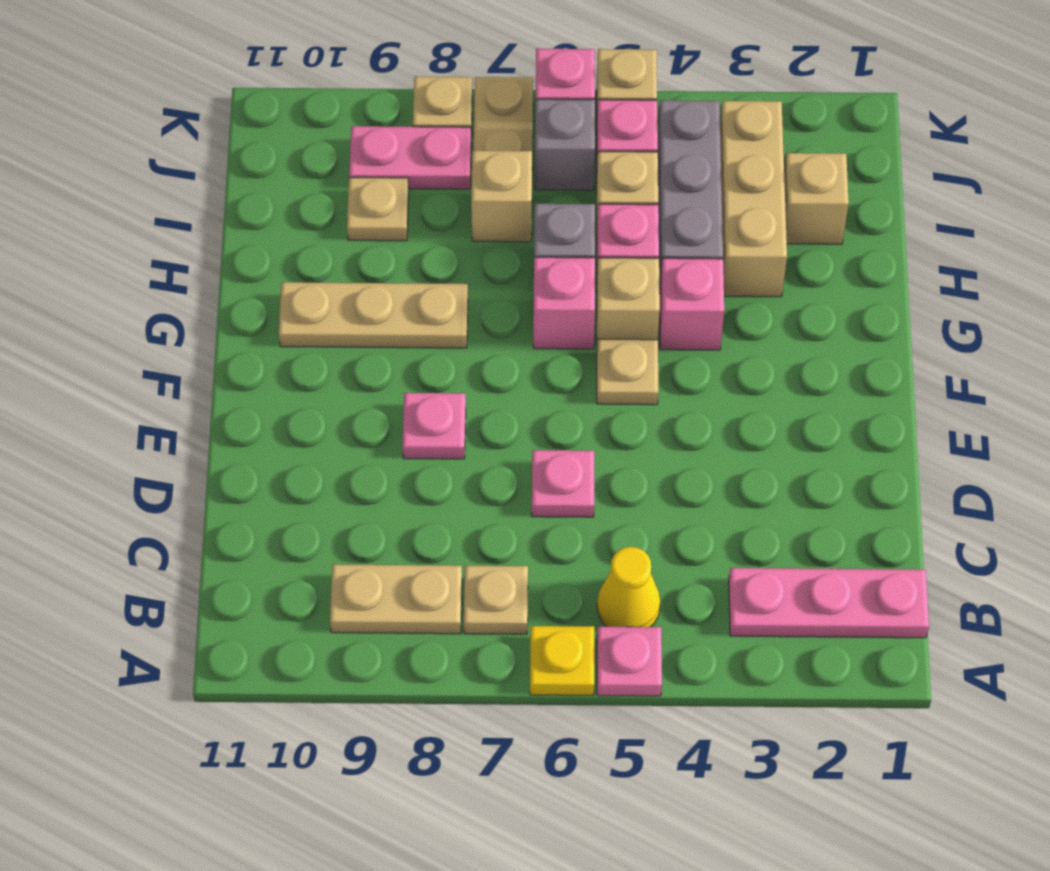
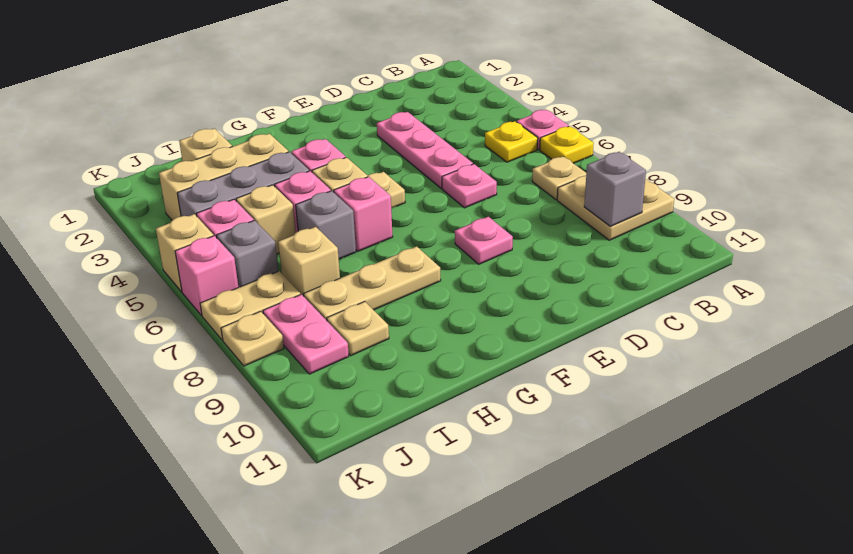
pink 1x3 plate [729,568,929,638] -> pink 1x3 plate moved to [377,112,473,188]
yellow 1x1 cone [597,547,660,627] -> yellow 1x1 plate [485,121,538,162]
tan 1x2 plate [330,564,462,634] -> tan 2x2 plate [557,176,674,240]
none -> grey 1x1 brick [584,152,646,226]
tan 1x3 plate [279,282,468,348] -> tan 1x3 plate turned to [304,246,441,320]

